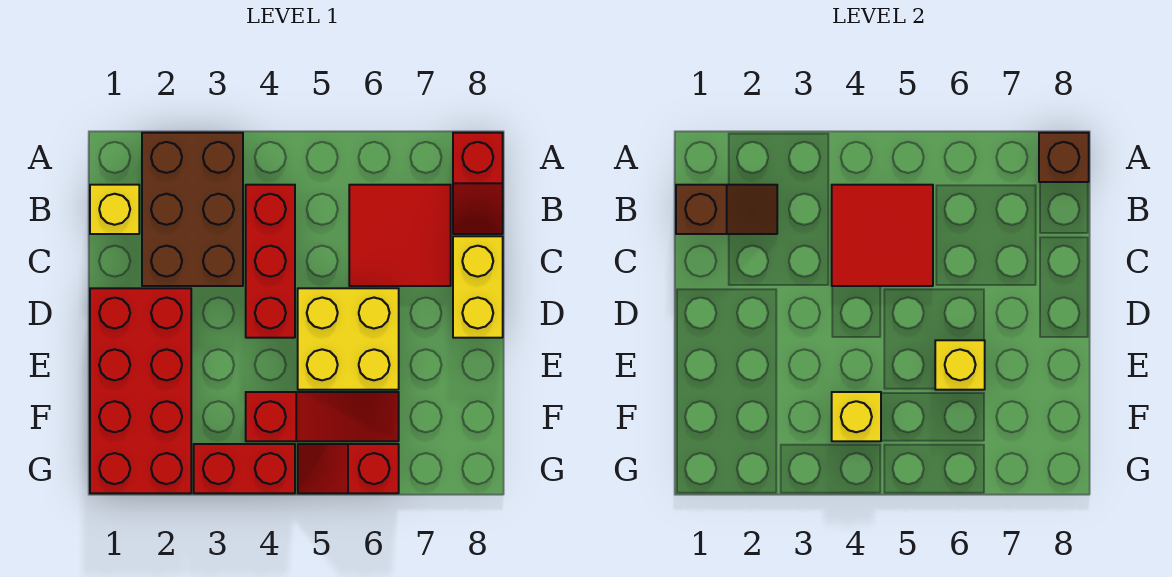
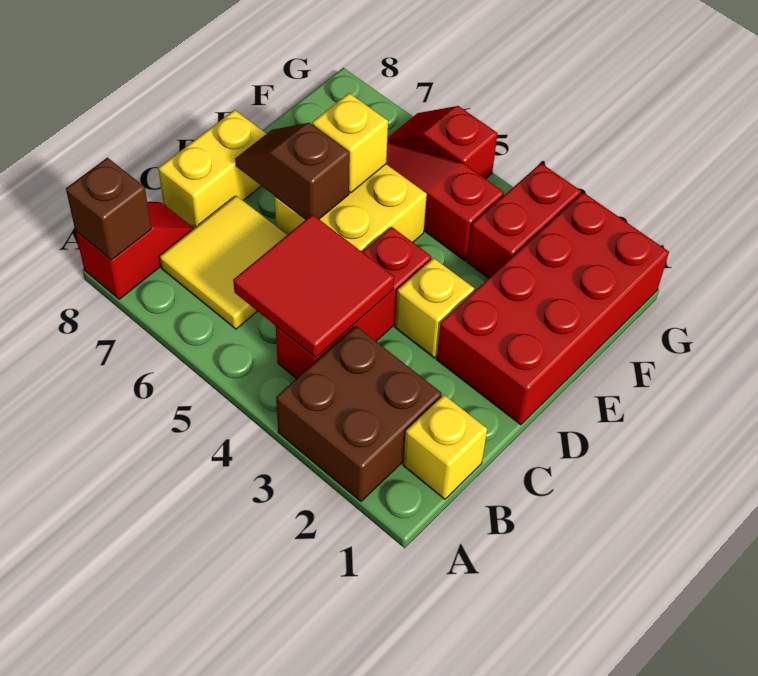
brown 2x3 brick [142,133,243,286] -> brown 2x2 brick [276,326,442,501]
brown 1x2 slope [676,185,777,234] -> brown 1x2 slope moved to [235,123,350,220]
red 2x2 tile [349,185,451,286] -> yellow 2x2 tile [160,196,287,329]
yellow 1x1 brick [832,392,881,441] -> yellow 1x1 brick moved to [395,258,474,358]
red 1x2 brick [194,444,295,493] -> red 1x2 brick turned to [467,163,581,278]
red 1x2 slope [298,444,399,493] -> red 1x2 slope turned to [387,106,498,179]

